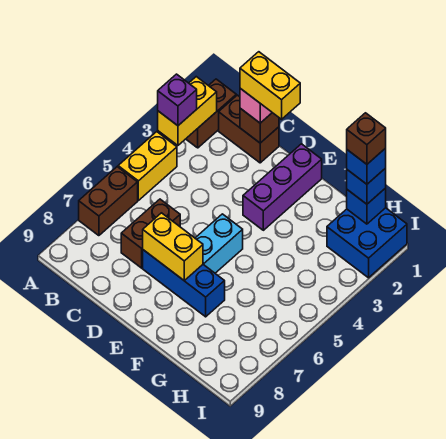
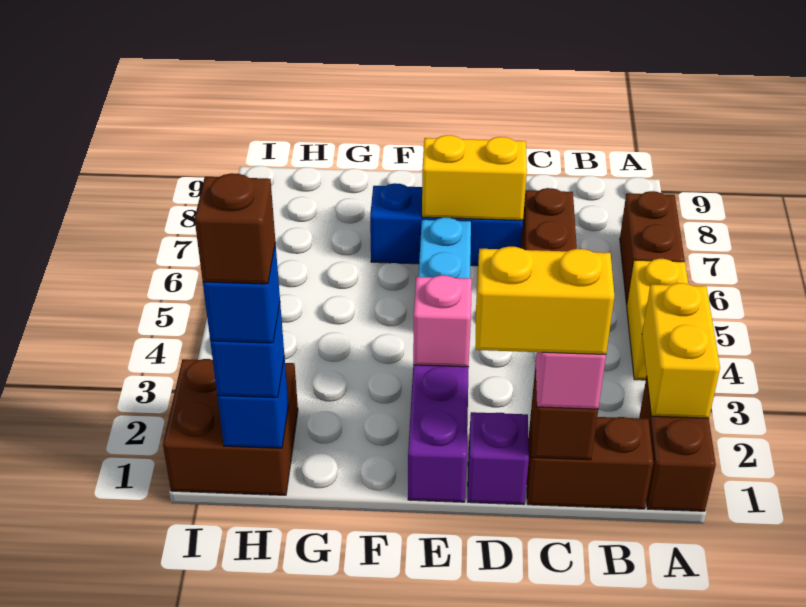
purple 1x1 brick [158,74,197,126] -> purple 1x1 brick moved to [468,412,529,505]
none -> pink 1x1 brick [413,275,472,367]
blue 2x2 brick [327,208,407,278] -> brown 2x2 brick [163,359,298,495]

